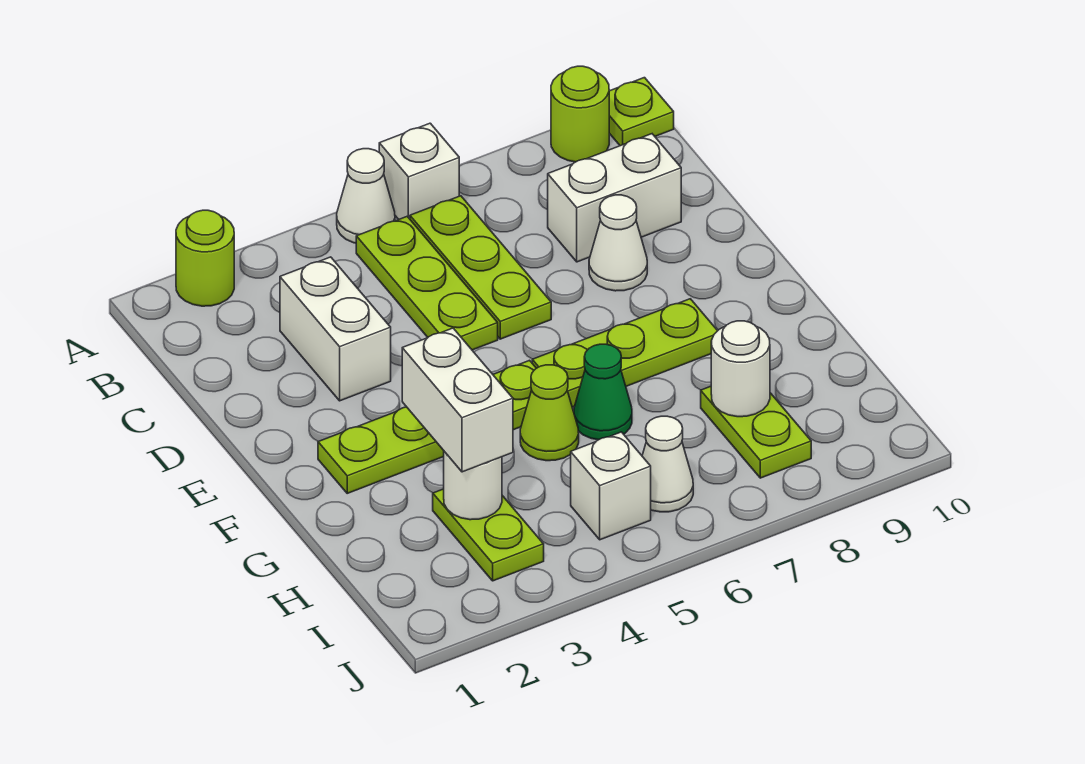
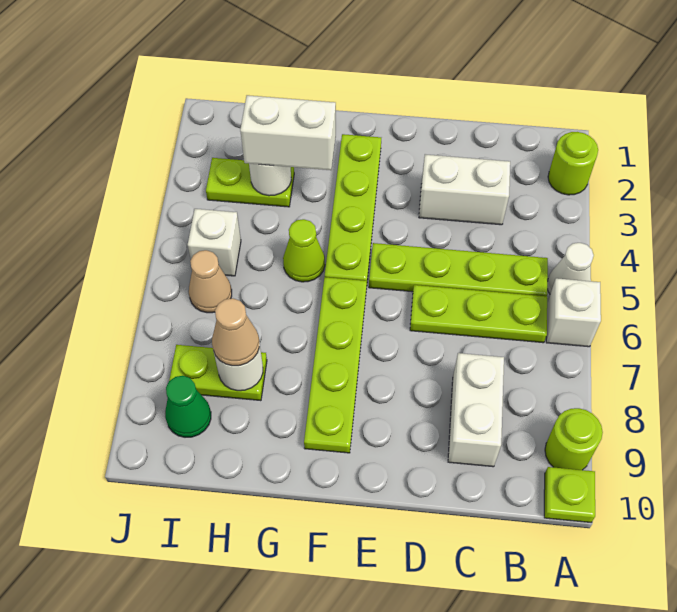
lime 1x3 plate [356,216,498,350] -> lime 1x4 plate [369,243,548,296]
white 1x1 cone [589,195,647,291] -> none
lime 1x3 plate [532,299,717,407] -> lime 1x4 plate [304,277,367,453]
green 1x1 cone [574,344,632,440] -> green 1x1 cone moved to [165,376,211,437]
none -> tan 1x1 cone [212,298,259,366]
white 1x1 cone [642,416,693,512] -> tan 1x1 cone [189,250,232,313]

